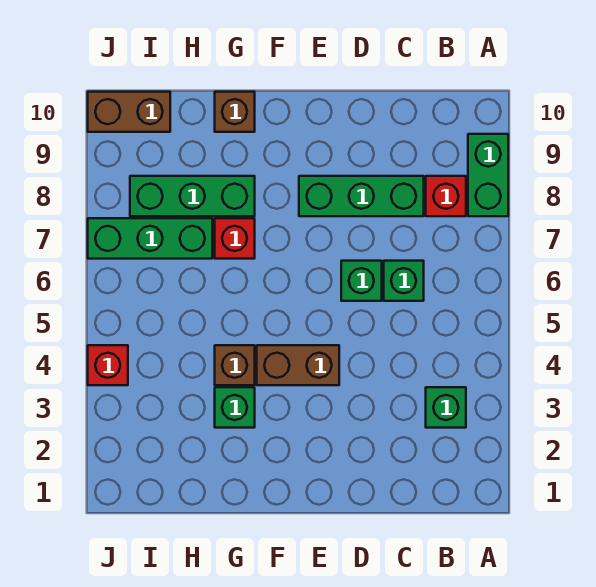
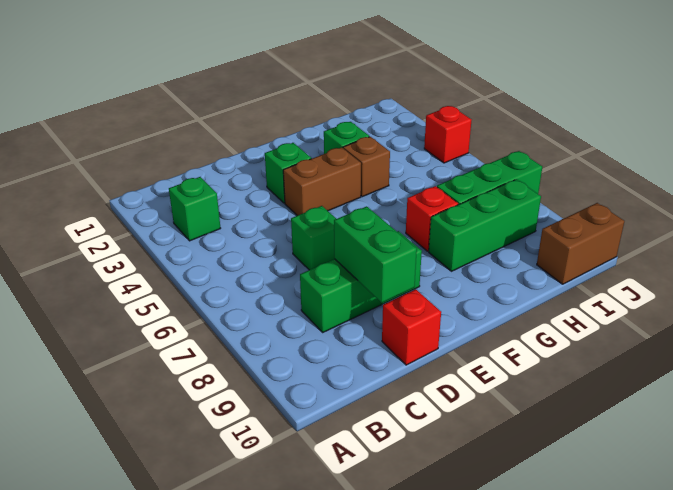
green 1x2 brick [468,134,508,216] -> green 1x2 brick moved to [334,206,417,303]
red 1x1 brick [426,176,466,216] -> red 1x1 brick moved to [382,289,441,365]
green 1x1 brick [384,261,424,301] -> green 1x1 brick moved to [265,143,311,203]
brown 1x1 brick [215,92,255,132] -> none

